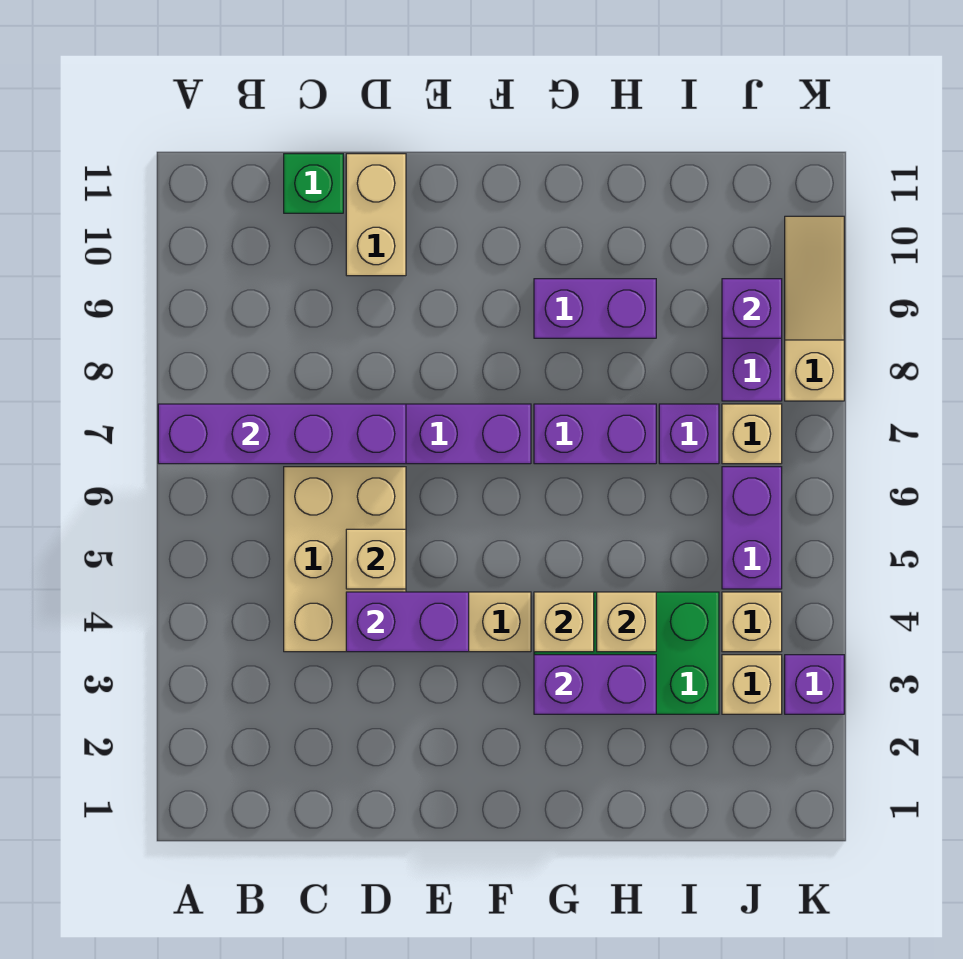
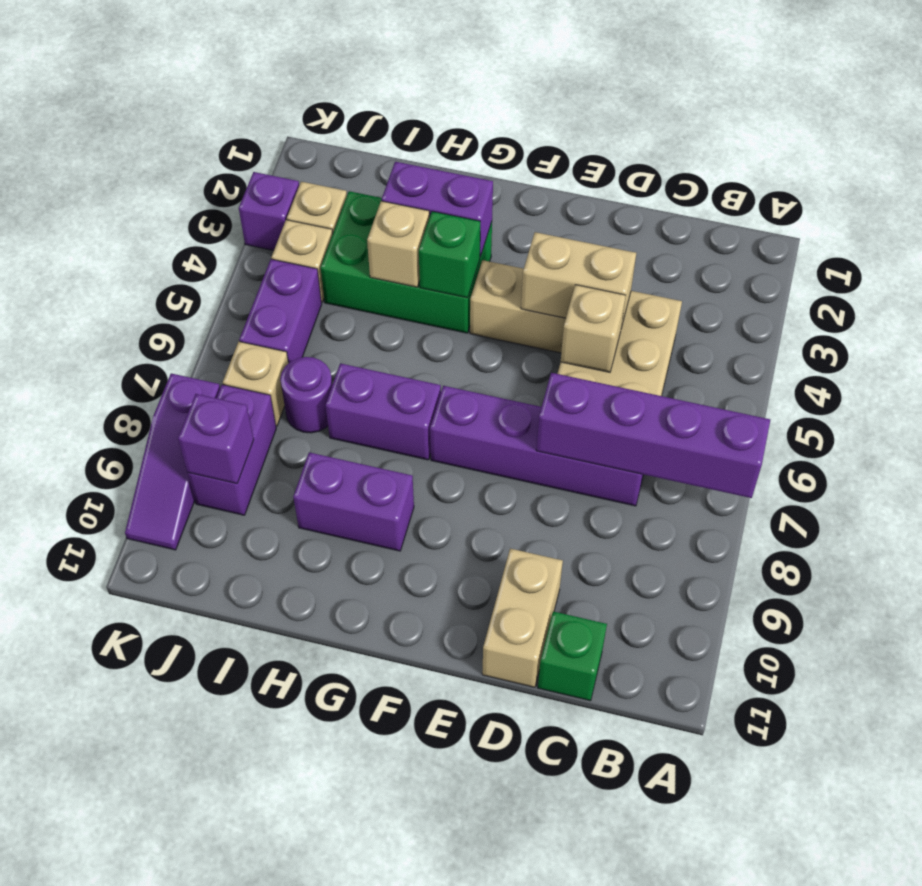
purple 1x2 brick [346,592,469,652] -> tan 1x2 brick [521,232,636,328]
tan 1x1 brick [534,592,594,652] -> green 1x1 brick [419,211,480,298]
purple 1x1 brick [659,404,719,464] -> purple 1x1 round brick [280,357,332,433]
tan 1x3 slope [785,216,844,401] -> purple 1x3 slope [125,373,220,550]

